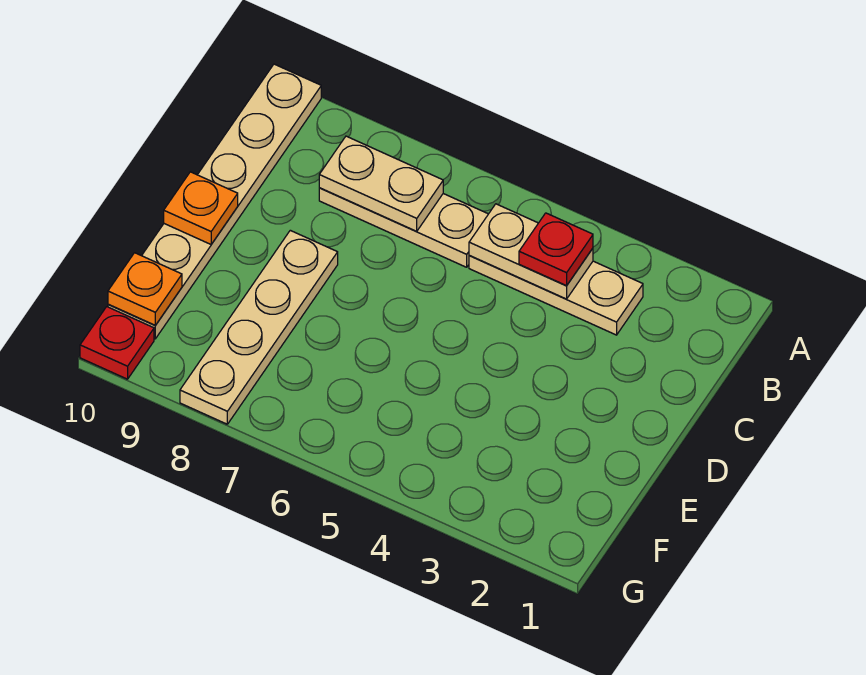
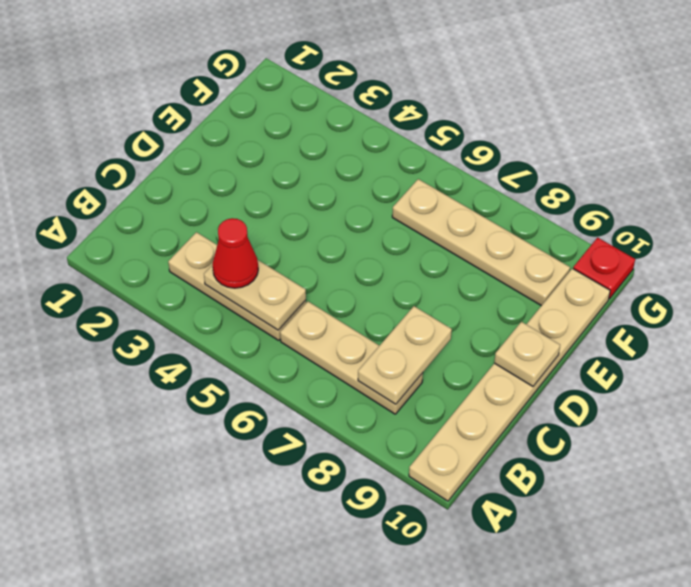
red 1x1 plate [519,213,593,286] -> red 1x1 cone [212,218,258,288]
tan 1x2 plate [319,136,443,231] -> tan 1x2 plate turned to [358,306,452,404]
tan 1x4 plate [180,230,338,424] -> tan 1x4 plate turned to [392,179,570,306]
orange 1x1 plate [164,172,238,244] -> tan 1x1 plate [494,322,560,386]
orange 1x1 plate [108,253,182,325] -> none

